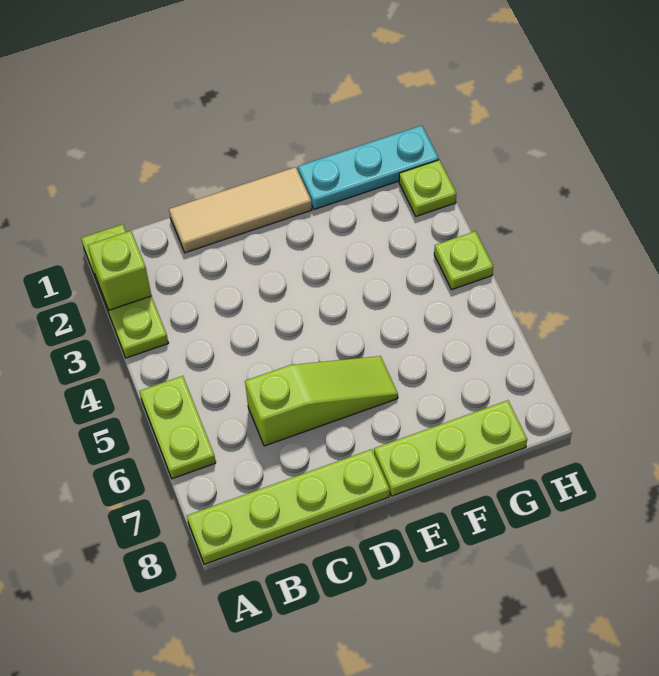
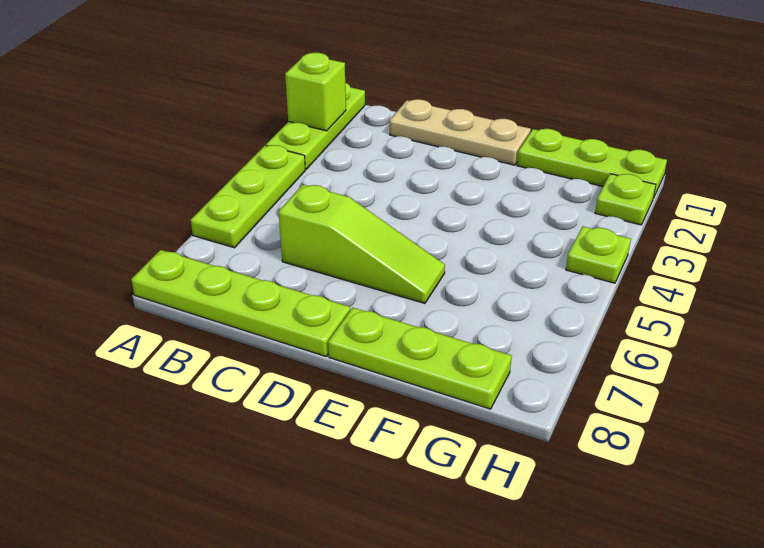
lime 1x2 plate [139,376,216,479] -> lime 1x3 plate [191,145,305,248]
tan 1x3 tile [169,167,312,253] -> tan 1x3 plate [390,99,531,165]
cyan 1x3 plate [298,125,439,209] -> lime 1x3 plate [517,129,667,198]

